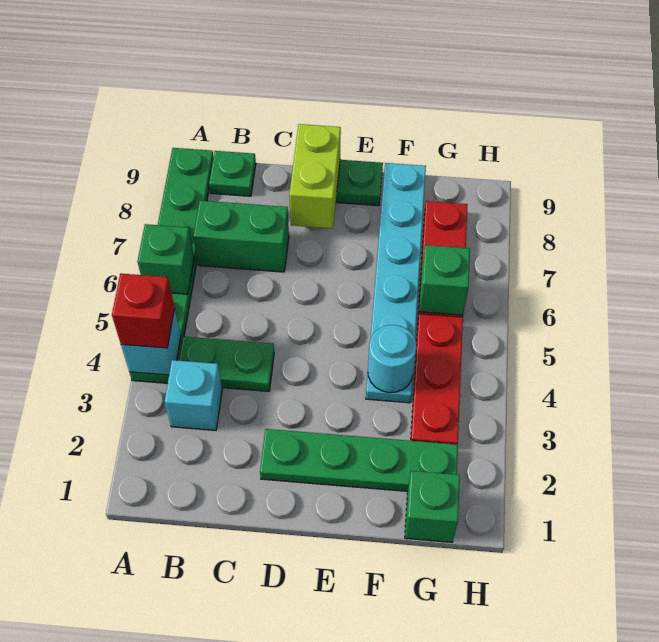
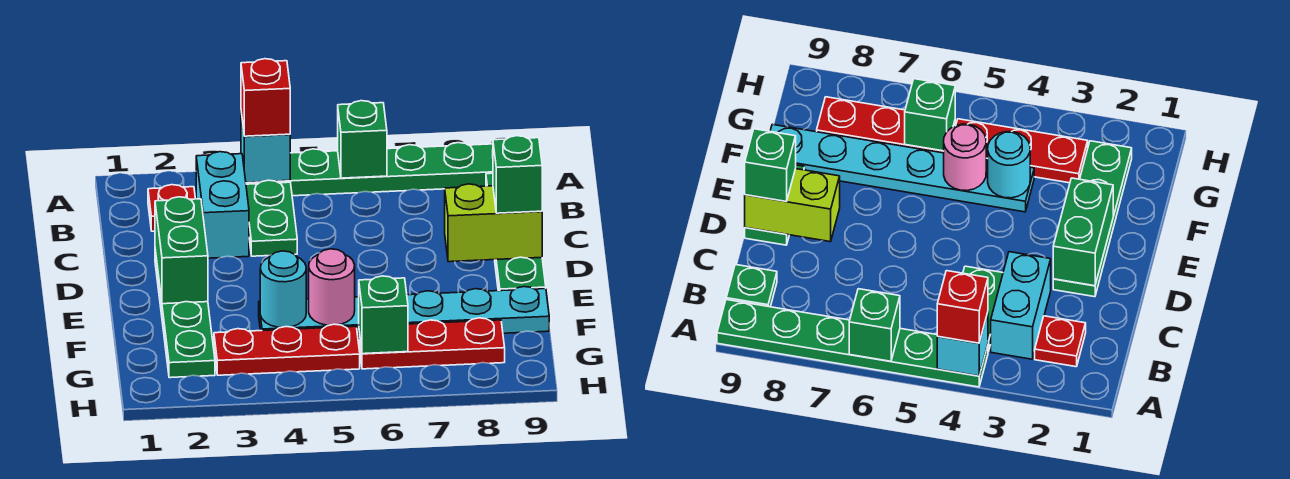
none -> red 1x1 plate [148,185,195,231]
cyan 1x1 brick [165,360,222,430] -> cyan 1x2 brick [196,152,249,258]
green 1x2 brick [193,200,289,272] -> green 1x2 brick moved to [155,197,208,304]
none -> pink 1x1 round brick [309,249,355,325]
green 1x1 brick [405,471,460,542] -> green 1x1 brick moved to [493,136,542,213]

